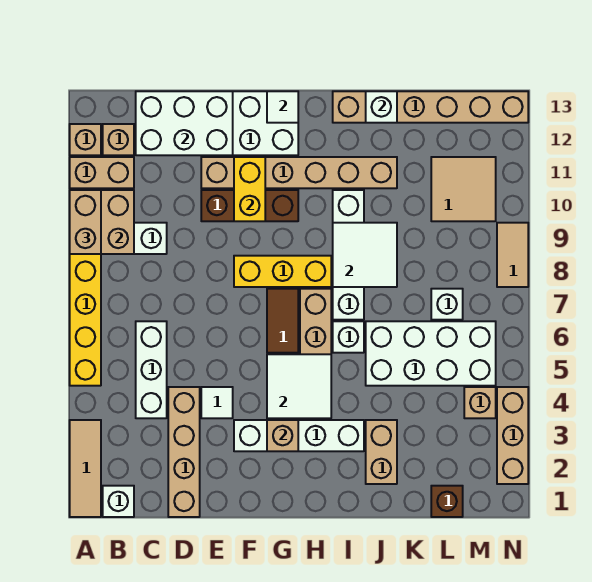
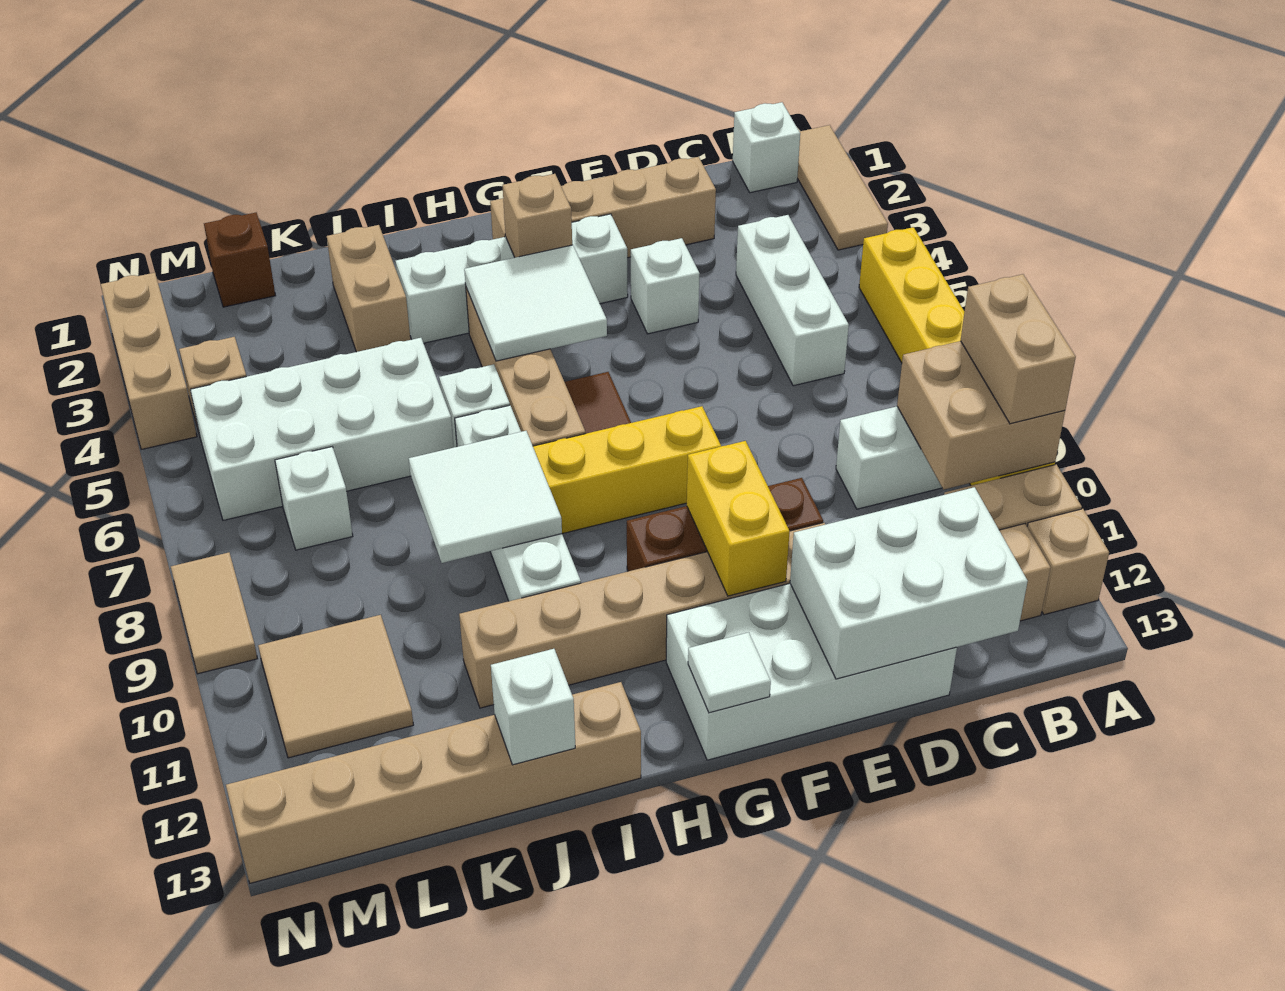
tan 1x4 brick [168,387,200,517] -> tan 1x4 brick turned to [490,157,716,258]
white 1x1 tile [201,387,233,418] -> white 1x1 brick [631,238,700,334]

